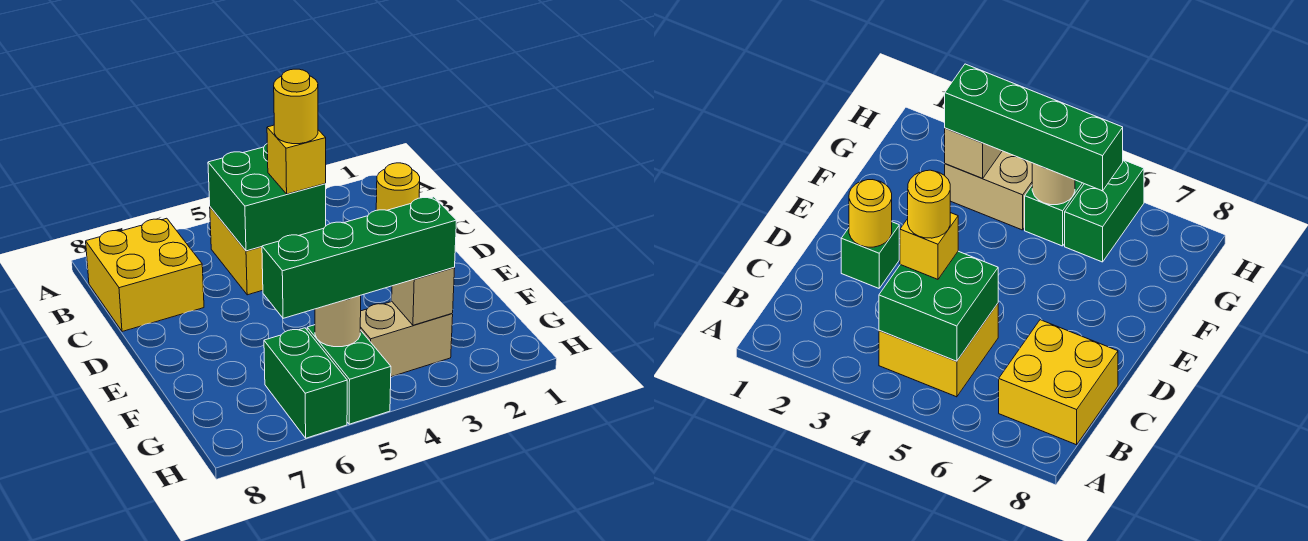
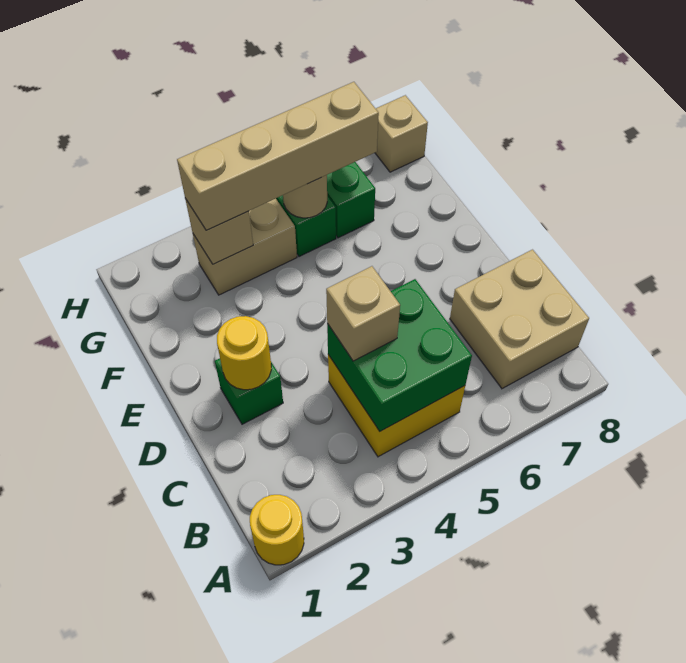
yellow 2x2 brick [86,218,204,332] -> tan 2x2 brick [450,250,589,389]
yellow 1x1 brick [267,125,326,194] -> tan 1x1 brick [326,266,400,361]
yellow 1x1 round brick [274,69,318,144] -> yellow 1x1 round brick moved to [250,495,304,565]
green 1x4 brick [262,197,457,318] -> tan 1x4 brick [177,82,379,230]
none -> tan 1x1 brick [375,95,428,172]

